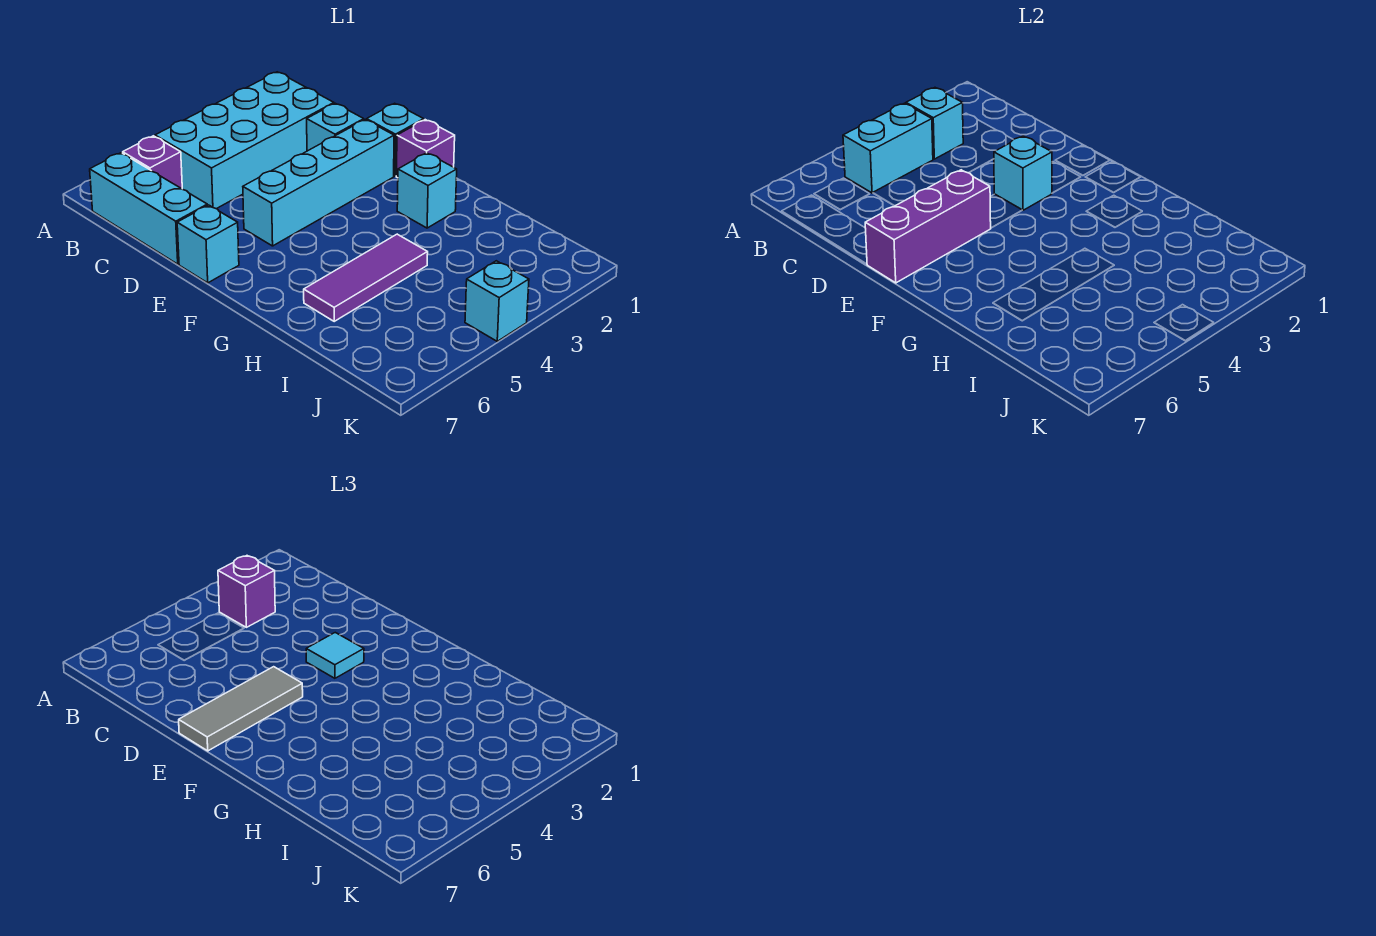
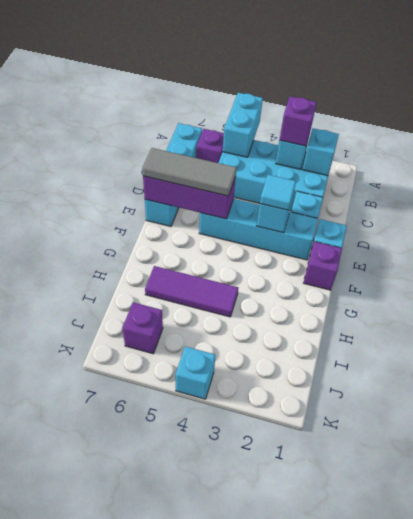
cyan 1x2 brick [843,103,933,193] -> cyan 1x2 brick turned to [223,93,263,157]
cyan 1x1 brick [397,153,457,228] -> cyan 1x1 brick moved to [302,128,339,176]
none -> purple 1x1 brick [122,302,163,354]

